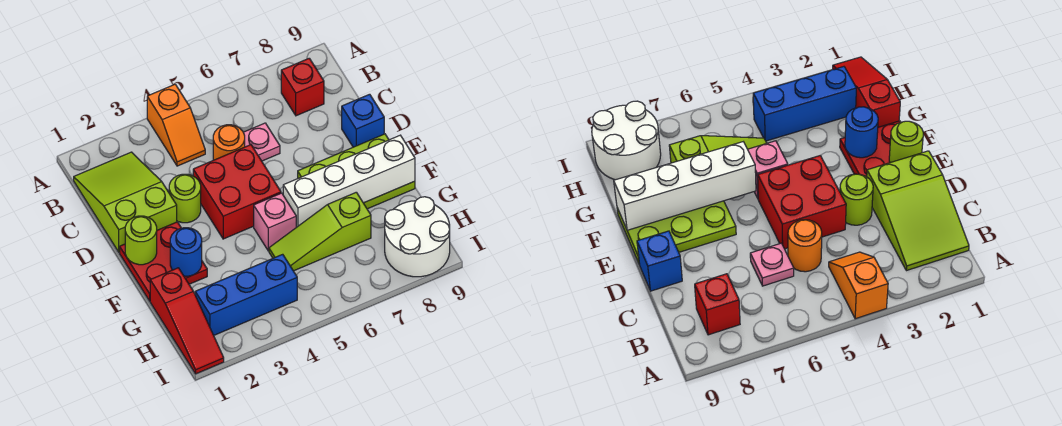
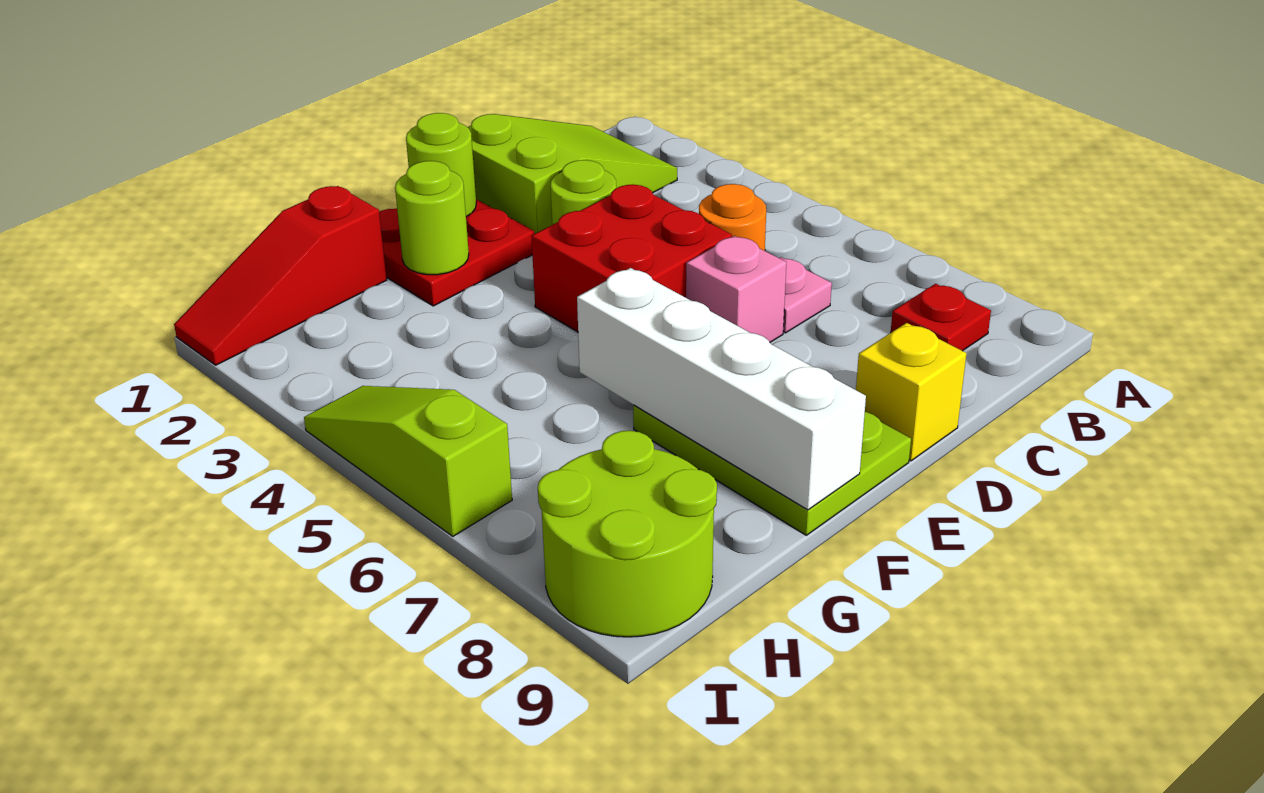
orange 1x2 slope [147,84,205,166] -> none
red 1x1 brick [281,58,324,116] -> red 1x1 plate [891,284,991,351]
blue 1x1 brick [342,94,384,147] -> yellow 1x1 brick [856,323,967,461]
blue 1x1 round brick [170,228,202,276] -> lime 1x1 round brick [395,161,469,275]
pink 1x1 brick [254,193,296,251] -> pink 1x1 brick moved to [686,236,786,342]
lime 1x3 slope [269,192,371,271] -> lime 1x3 slope moved to [304,386,512,536]
blue 1x3 brick [195,254,297,335] -> none
white 2x2 round brick [385,197,450,277] -> lime 2x2 round brick [538,431,717,637]

